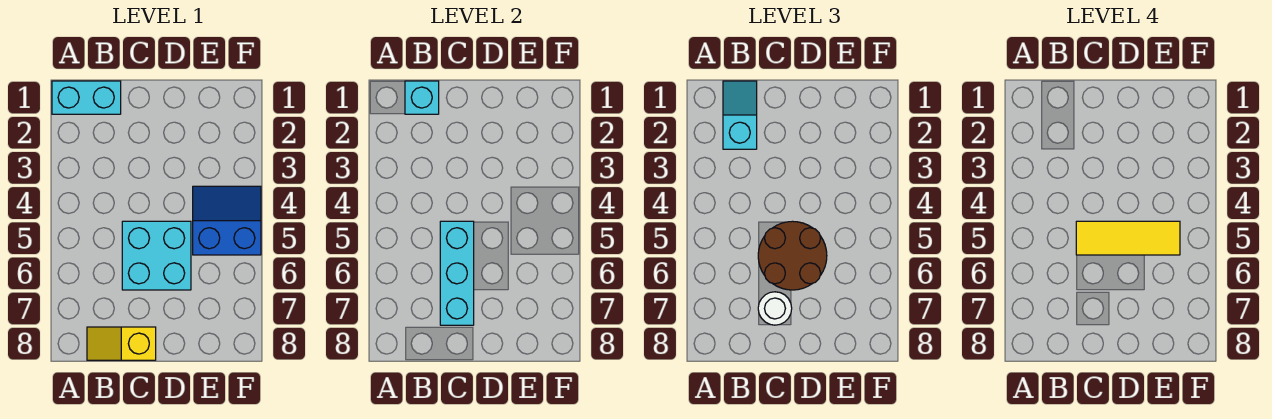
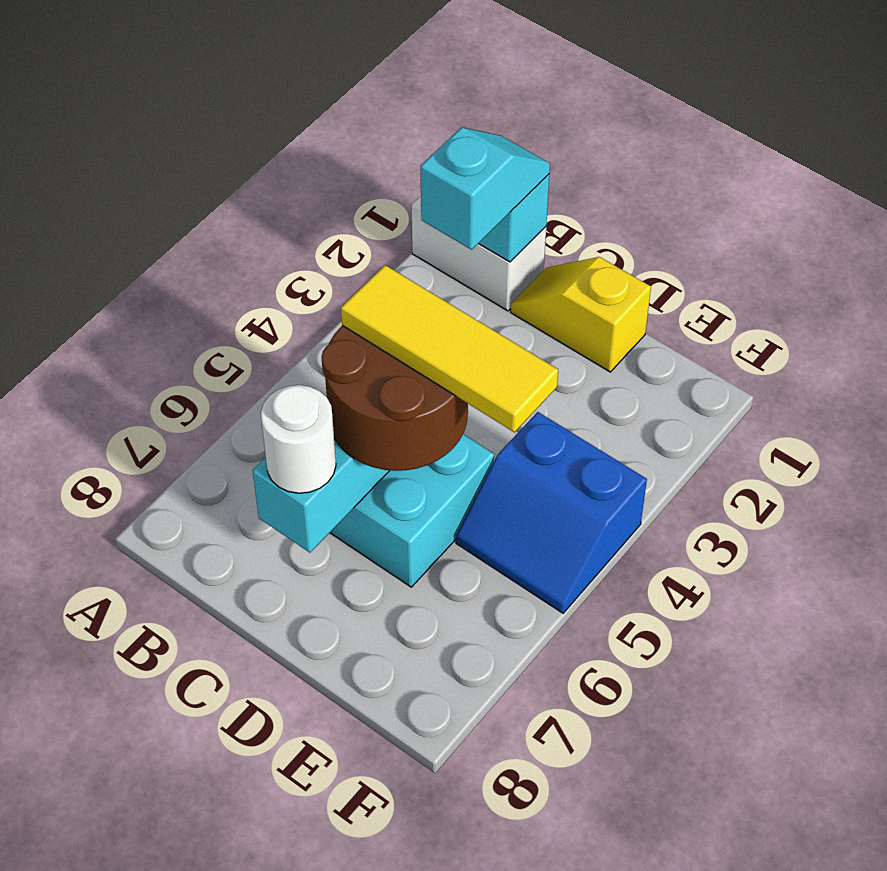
cyan 1x2 brick [52,81,121,114] -> white 1x2 brick [412,196,546,311]
yellow 1x2 slope [87,327,156,360] -> yellow 1x2 slope moved to [511,257,651,372]
blue 2x2 slope [193,186,261,255] -> blue 2x2 slope turned to [456,412,647,613]

